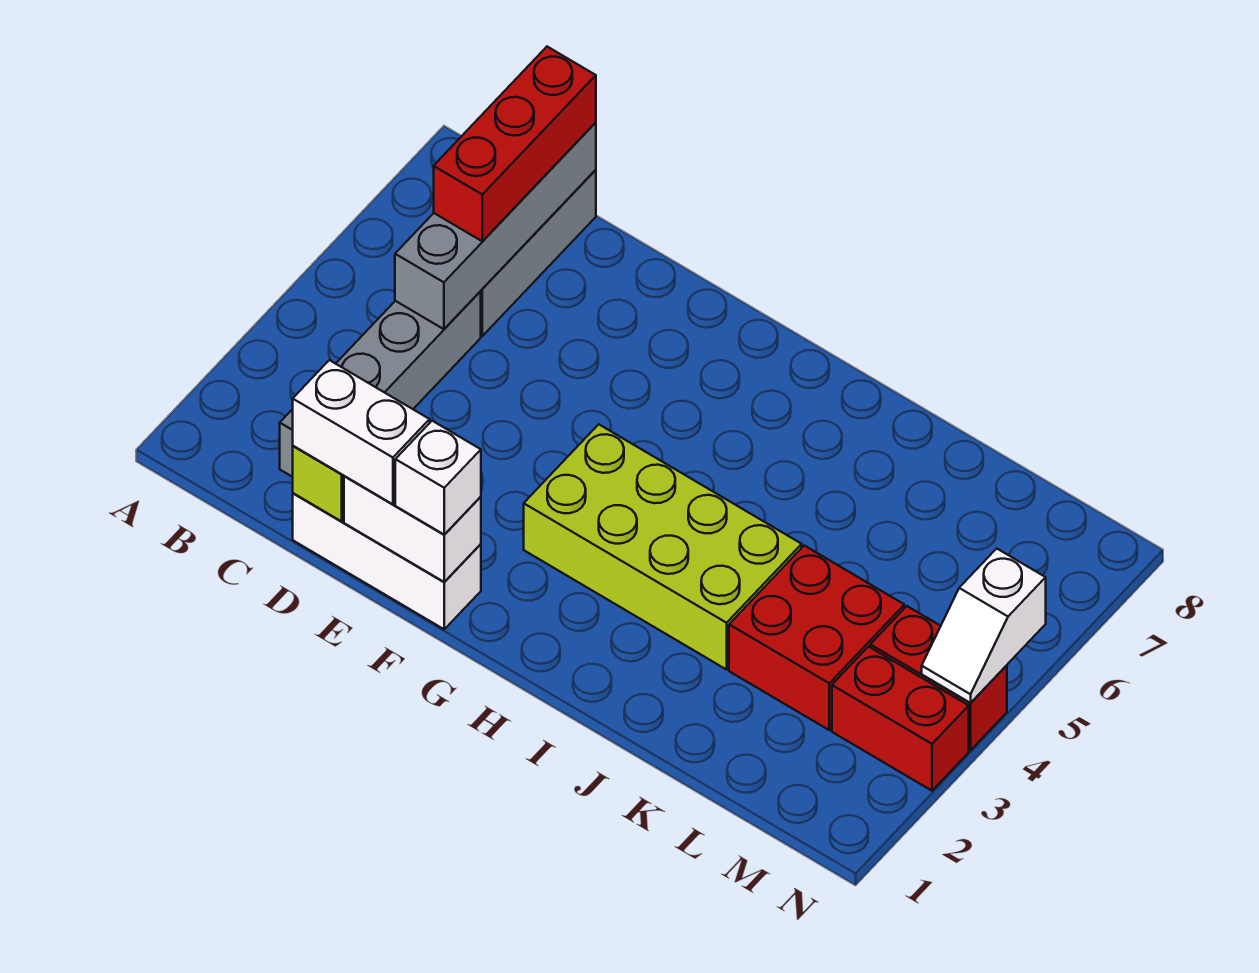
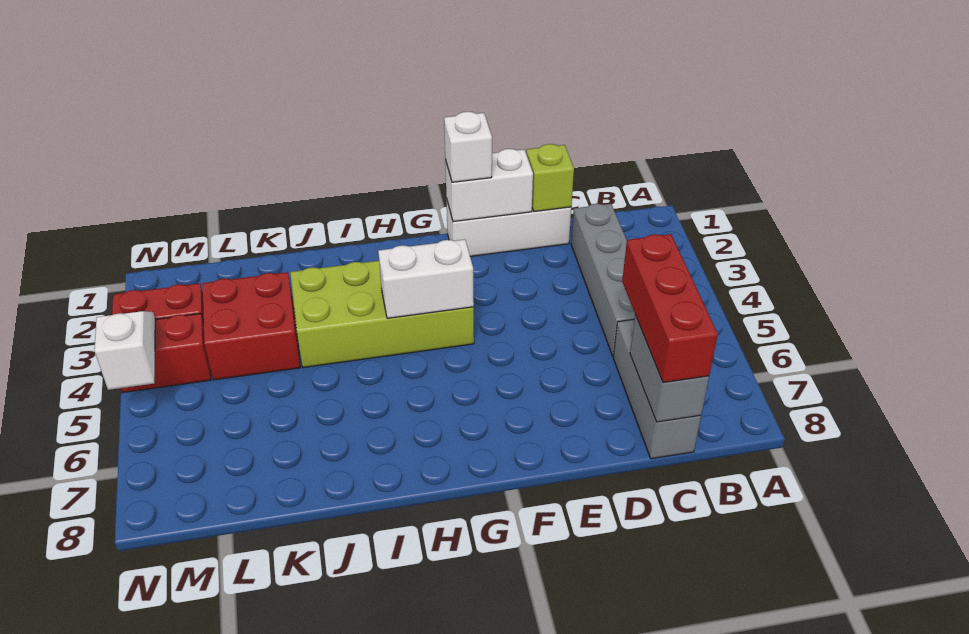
grey 1x4 brick [395,122,596,329] -> grey 1x2 brick [630,315,709,422]
white 1x2 brick [293,360,430,504] -> white 1x2 brick moved to [378,239,474,318]

